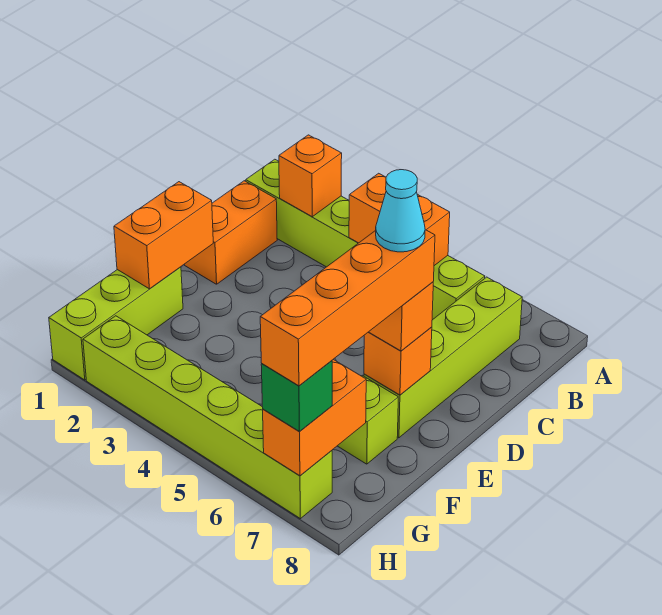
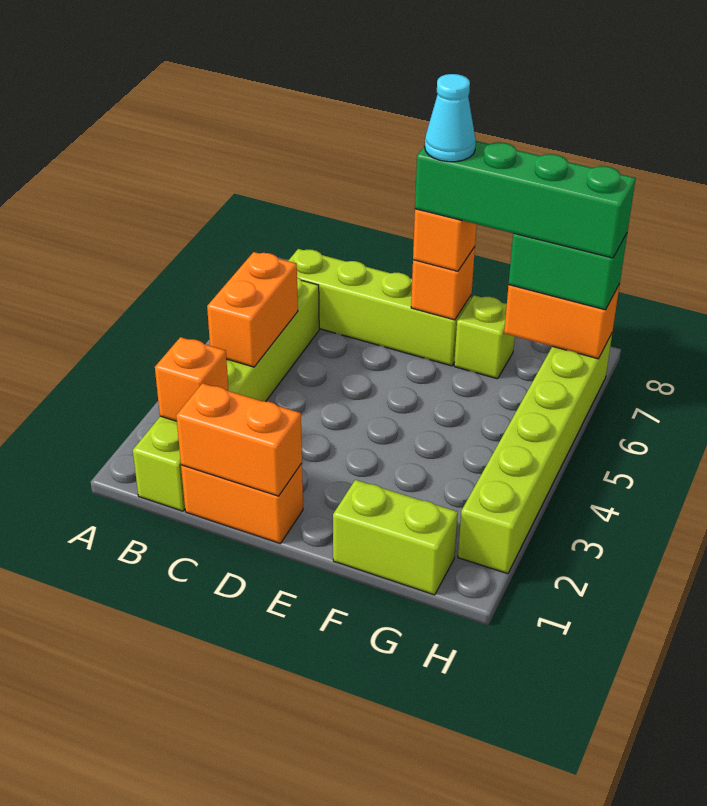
orange 1x2 brick [114,182,213,289] -> orange 1x2 brick moved to [176,383,302,496]
orange 1x4 brick [260,230,435,386] -> green 1x4 brick [415,141,636,258]
lime 1x3 brick [49,267,183,380] -> lime 1x2 brick [333,480,458,595]
green 1x1 brick [261,361,332,431] -> green 1x2 brick [509,233,627,310]

